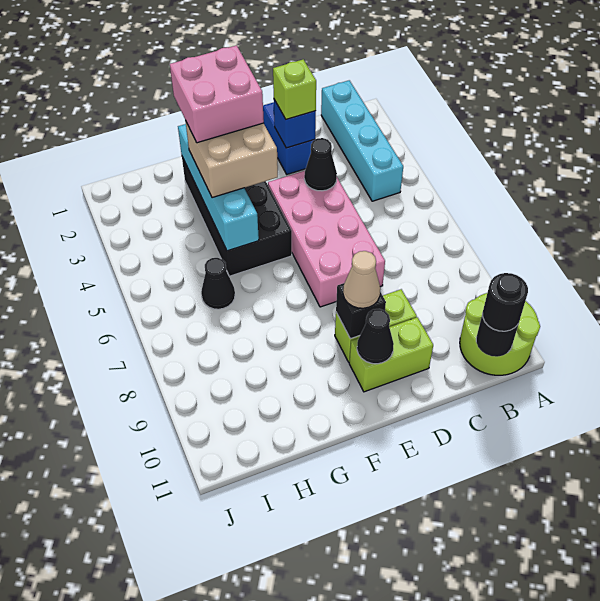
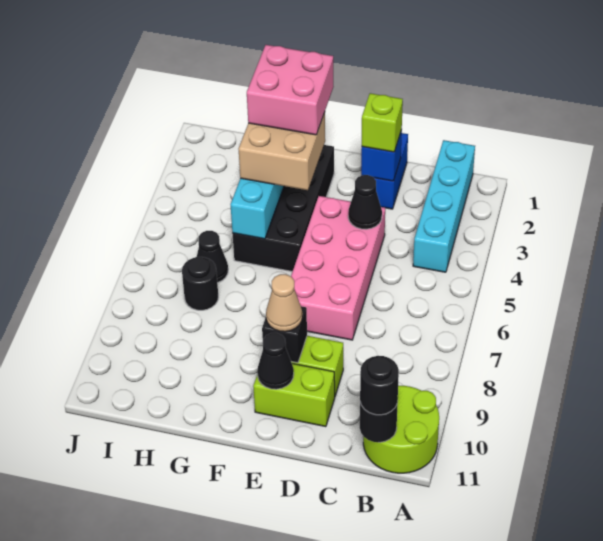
none -> black 1x1 round brick [182,257,218,310]

